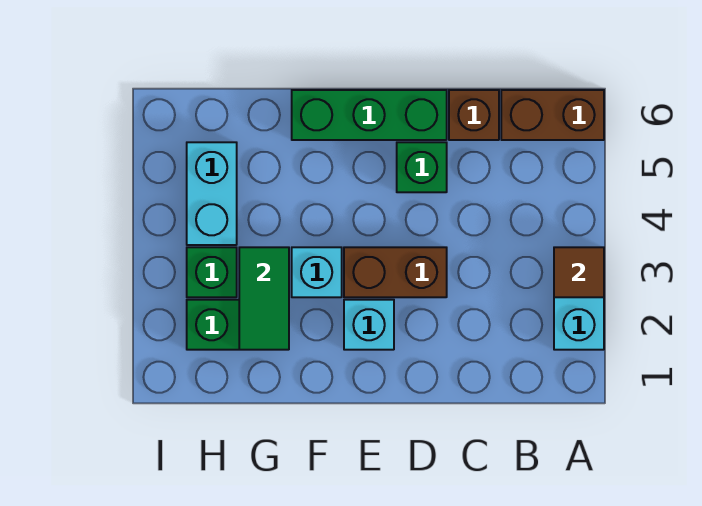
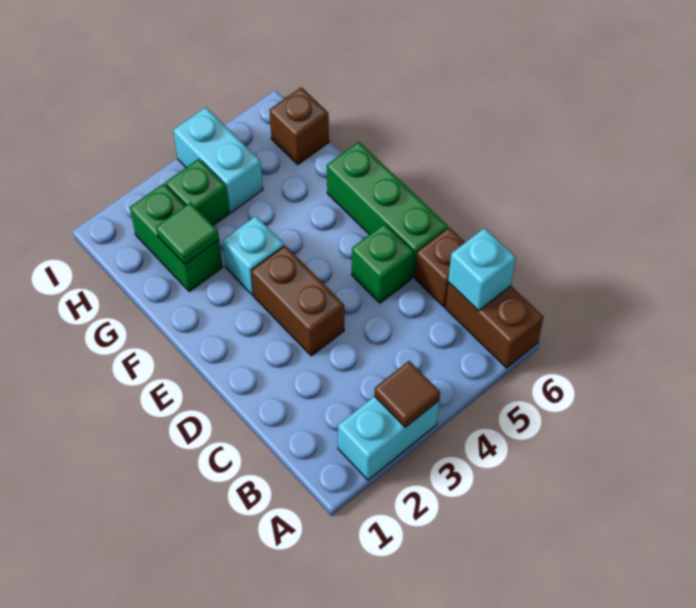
cyan 1x1 brick [344,300,394,350] -> cyan 1x1 brick moved to [448,228,516,311]
green 1x2 tile [239,247,289,350] -> green 1x1 tile [156,202,219,264]
cyan 1x2 brick [187,142,237,245] -> cyan 1x2 brick turned to [173,107,263,213]
none -> brown 1x1 brick [270,87,329,164]

